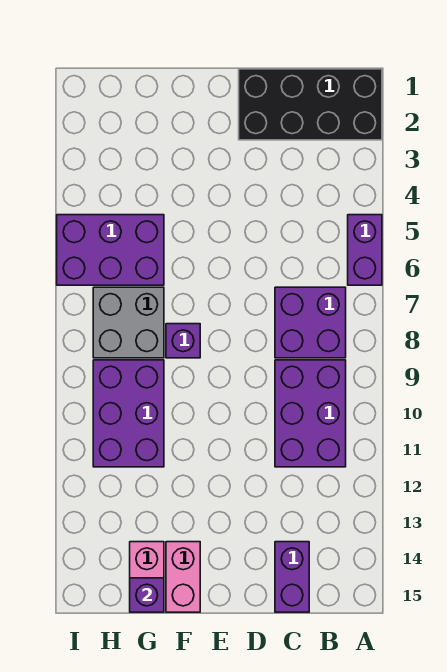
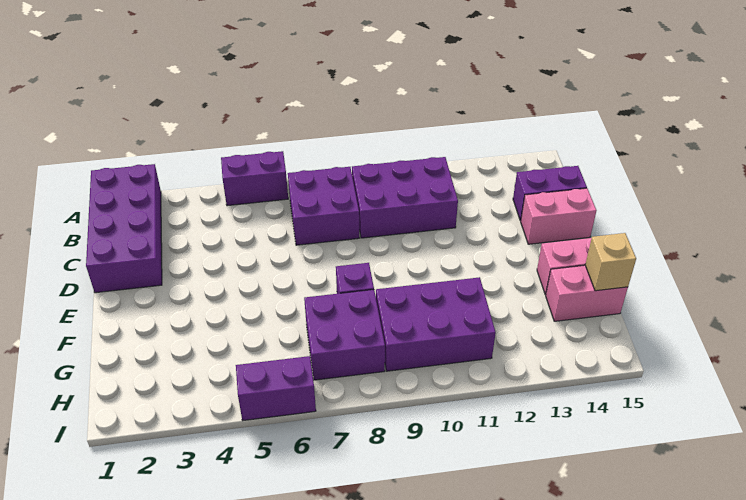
black 2x4 brick [239,69,382,140] -> purple 2x4 brick [86,164,162,293]
none -> pink 1x2 brick [521,188,596,244]
purple 2x3 brick [57,215,164,285] -> purple 1x2 brick [236,356,316,420]
grey 2x2 brick [93,287,164,358] -> purple 2x2 brick [304,290,385,380]
purple 1x1 brick [130,578,164,612] -> tan 1x1 brick [585,233,636,291]

